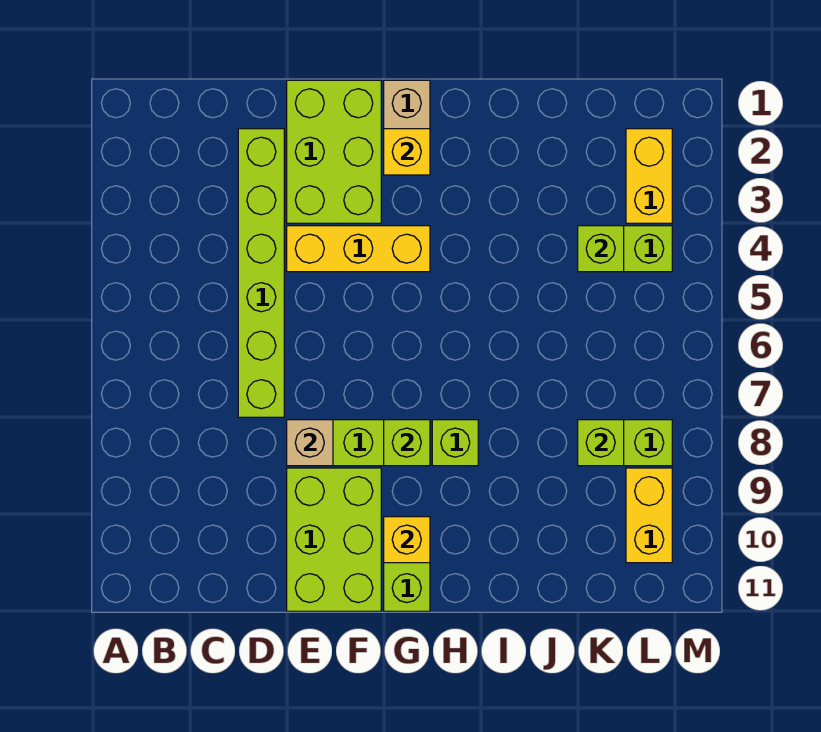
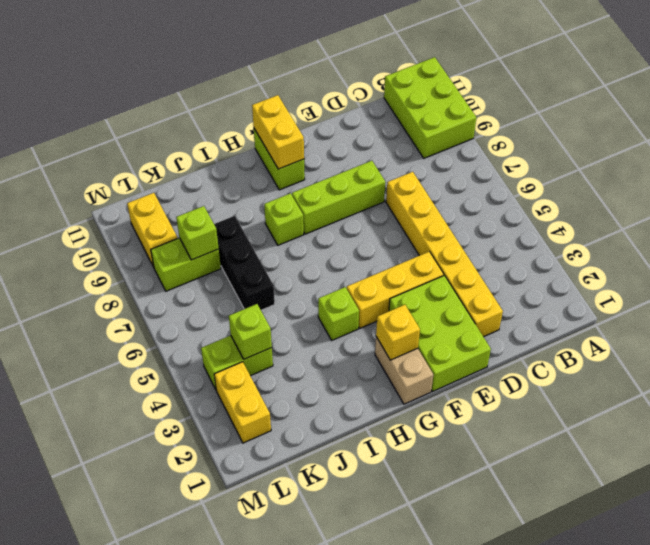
lime 1x6 brick [238,129,284,417] -> yellow 1x6 brick [386,172,503,337]
tan 1x1 brick [287,420,333,466] -> none
lime 2x3 brick [287,468,381,611] -> lime 2x3 brick moved to [384,57,476,158]
lime 1x1 brick [384,420,430,466] -> lime 1x1 brick moved to [318,287,359,340]
yellow 1x1 brick [384,517,430,563] -> yellow 1x2 brick [252,95,304,169]
none -> black 1x3 brick [214,216,275,310]

